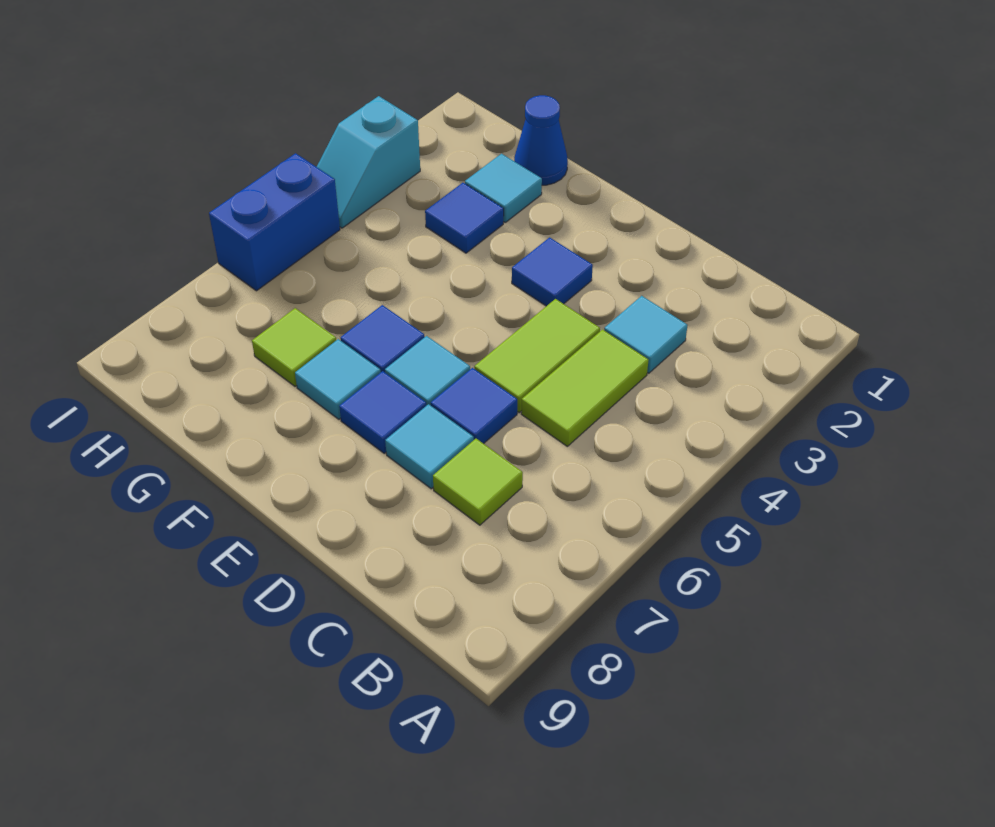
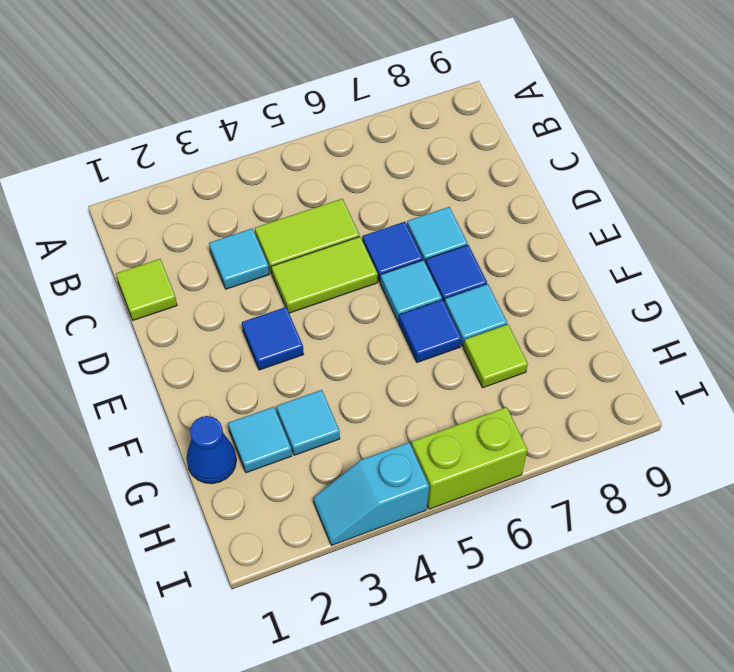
lime 1x1 tile [433,439,523,525] -> lime 1x1 tile moved to [116,259,177,320]
blue 1x1 tile [425,183,504,253] -> cyan 1x1 tile [276,390,340,455]
cyan 1x2 slope [317,96,420,228] -> cyan 1x2 slope turned to [313,443,429,545]
blue 1x2 brick [209,153,340,291] -> lime 1x2 brick [411,407,527,509]

